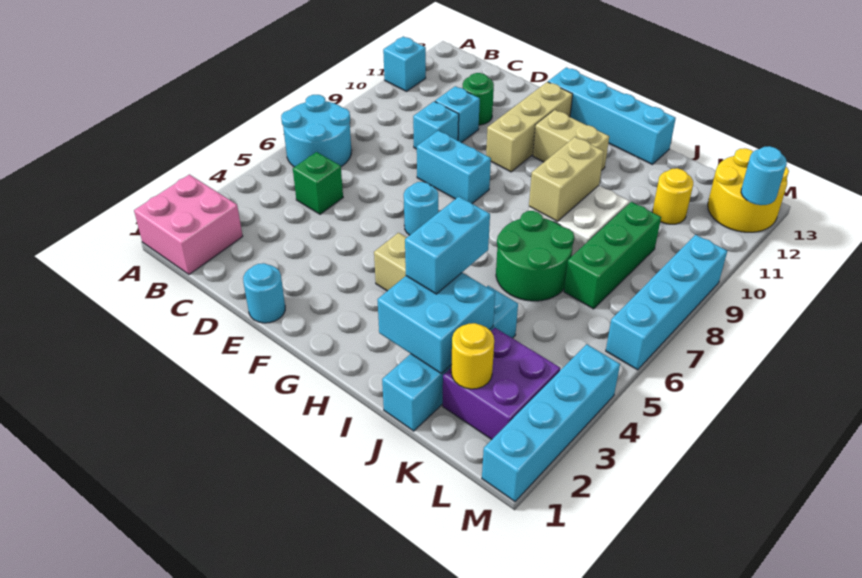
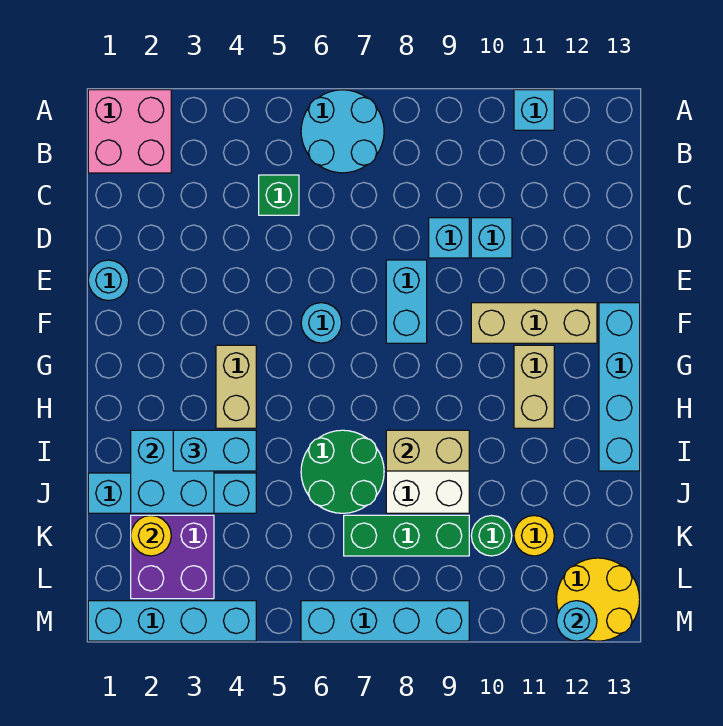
green 1x1 round brick [463,73,494,125] -> green 1x1 round brick moved to [471,516,512,556]

